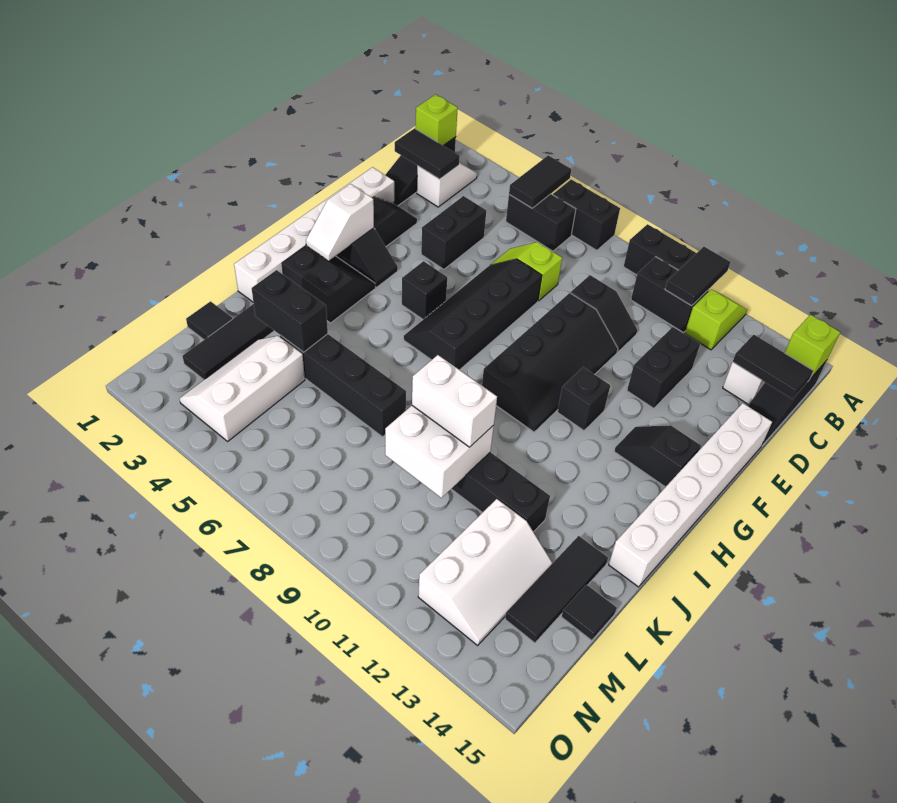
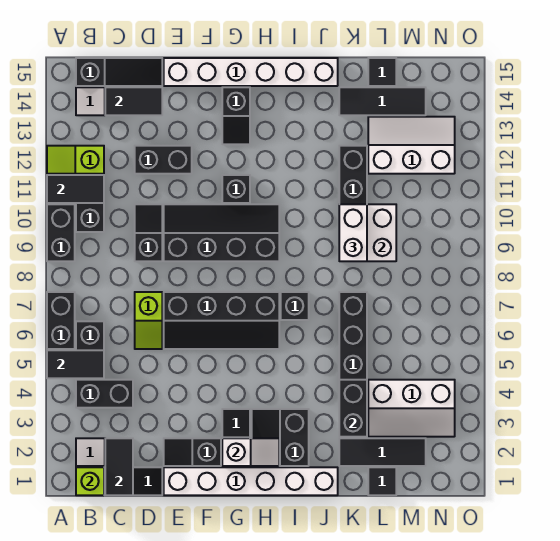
lime 1x1 brick [785,315,840,377] -> none
black 1x2 tile [733,335,813,399] -> black 1x2 tile turned to [105,87,162,115]
black 1x2 brick [421,196,486,269] -> black 1x2 brick moved to [76,380,133,408]
black 1x1 brick [402,261,447,319] -> black 1x1 brick moved to [281,292,309,320]

